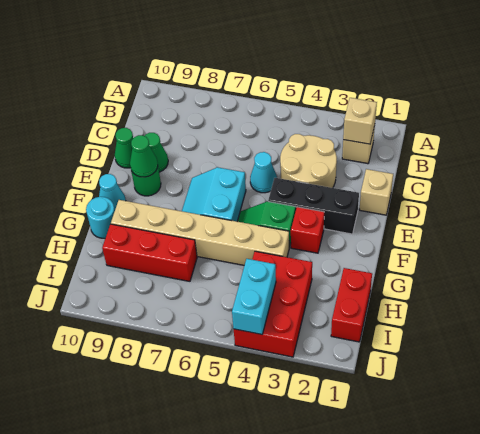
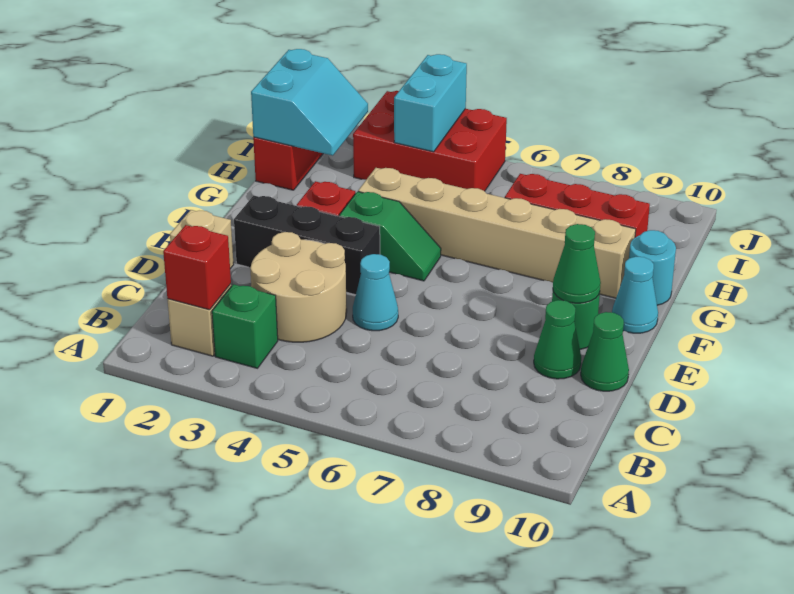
tan 1x1 brick [343,98,377,144] -> red 1x1 brick [163,225,231,310]
none -> green 1x1 brick [212,284,278,368]
cyan 2x2 slope [182,167,246,221] -> cyan 2x2 slope moved to [251,49,368,156]
red 2x3 brick [234,251,312,357] -> red 2x3 brick turned to [353,91,507,191]

